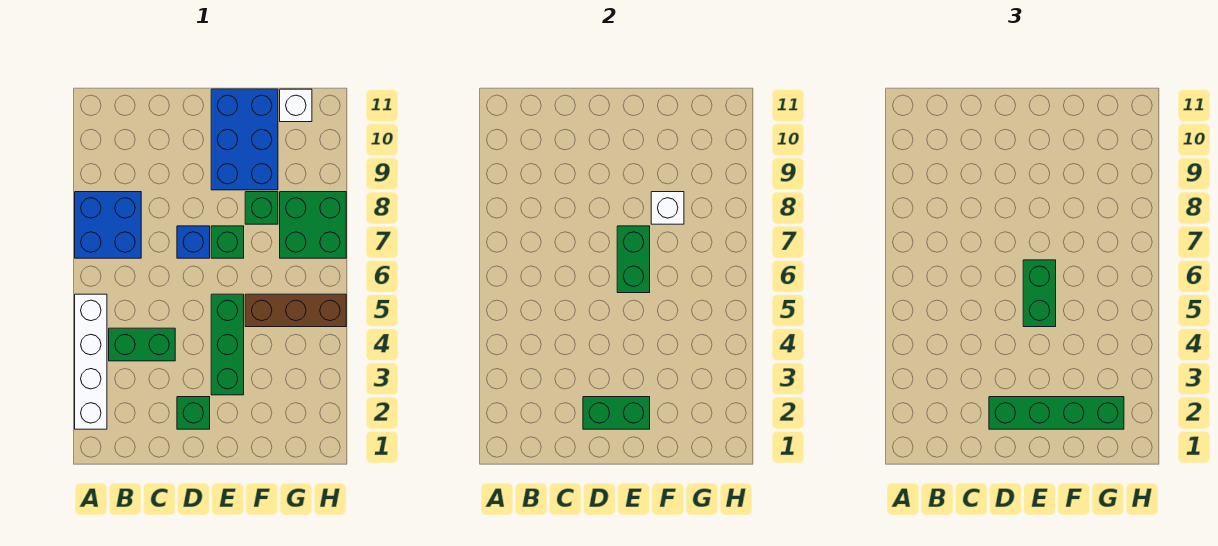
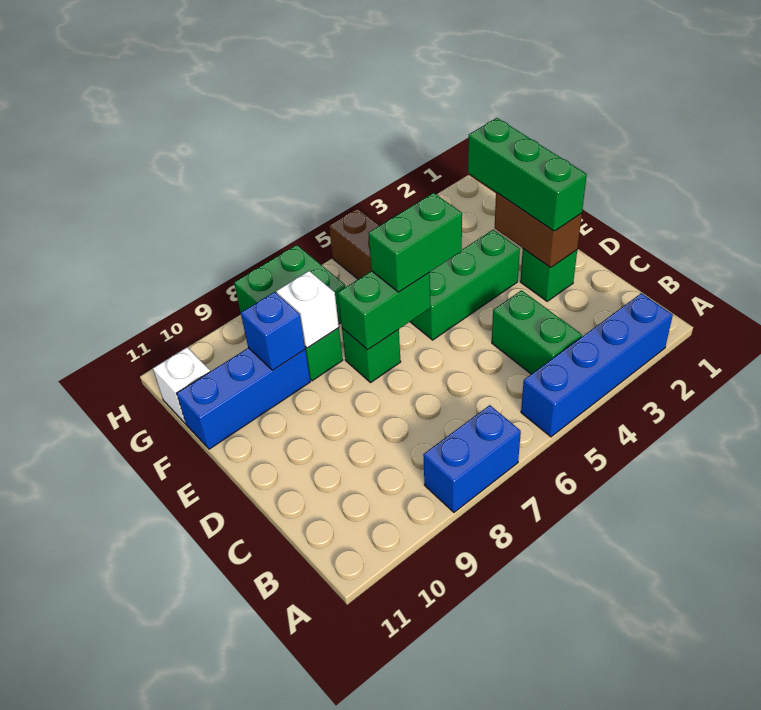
white 1x4 brick [75,294,107,429] -> blue 1x4 brick [521,293,673,437]
blue 2x2 brick [75,192,141,258] -> blue 1x2 brick [423,405,521,512]
green 1x2 brick [583,397,650,429] -> brown 1x2 brick [495,192,582,268]
green 1x4 brick [989,397,1124,429] -> green 1x3 brick [468,118,587,231]
blue 1x1 brick [177,226,210,258] -> blue 1x1 brick moved to [241,292,305,370]
blue 2x3 brick [211,89,278,190] -> blue 1x3 brick [177,348,310,449]

